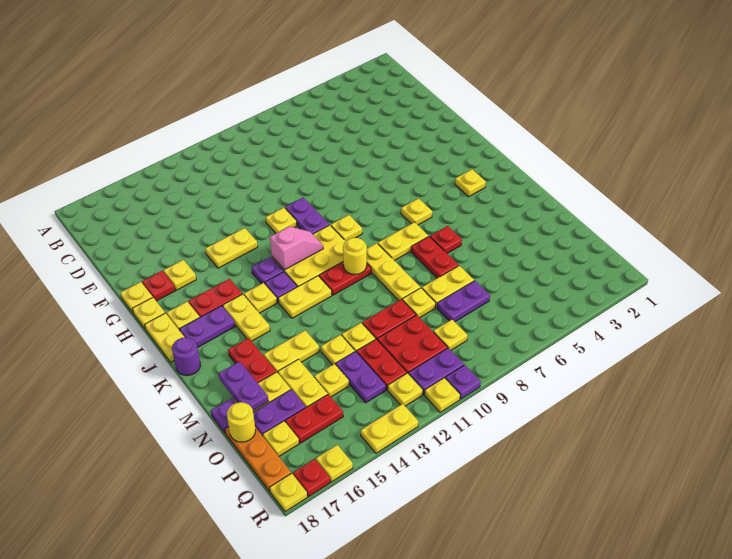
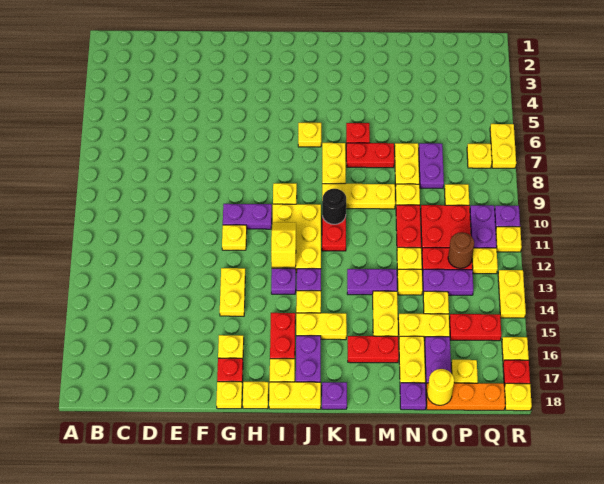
pink 1x2 slope [270,226,323,270] -> yellow 1x2 slope [271,222,296,267]
yellow 1x1 plate [455,169,486,197] -> yellow 1x1 plate moved to [467,144,492,168]
yellow 1x1 round brick [343,238,367,274] -> black 1x1 round brick [322,189,346,224]
yellow 1x2 plate [278,276,332,318] -> yellow 1x2 plate moved to [490,124,516,168]
purple 1x1 round brick [172,337,201,376] -> purple 1x1 plate [322,382,347,409]
purple 1x2 plate [219,361,268,410] -> purple 1x2 plate moved to [347,269,397,295]
none -> brown 1x1 round brick [448,232,474,268]
red 1x2 plate [285,394,343,443] -> red 1x2 plate turned to [450,314,501,341]

